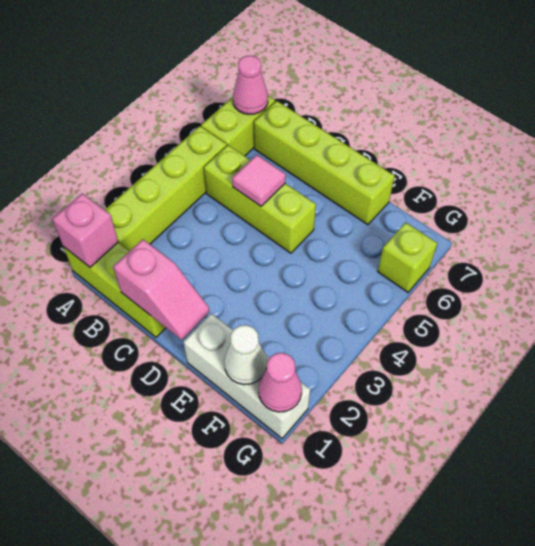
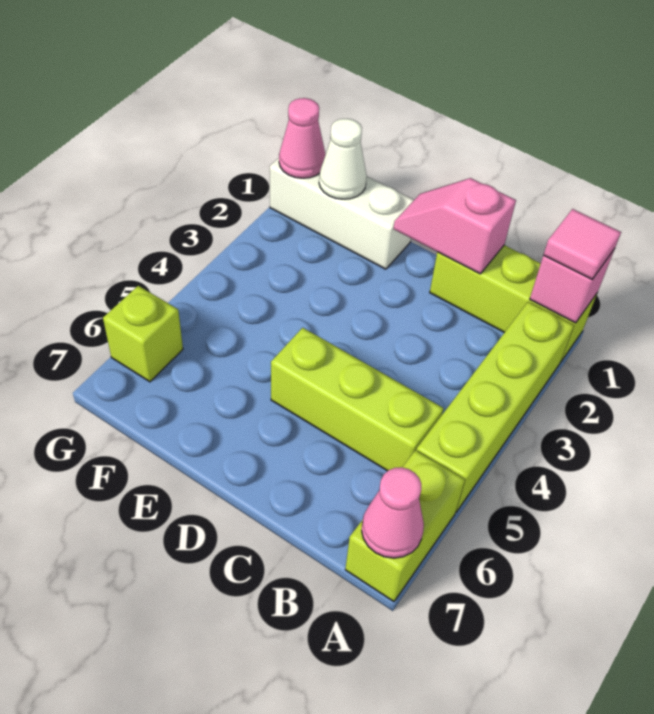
lime 1x4 brick [254,101,395,225] -> none
pink 1x1 tile [232,155,286,206] -> pink 1x1 tile moved to [544,209,621,279]

